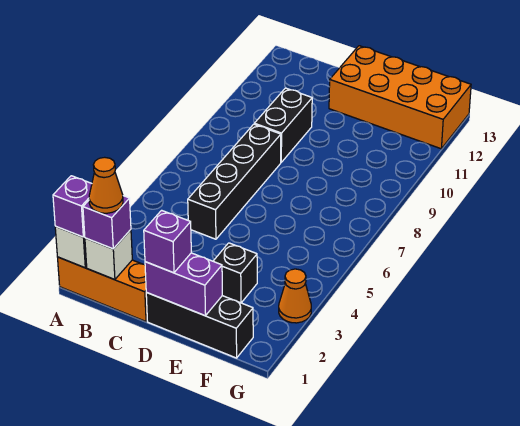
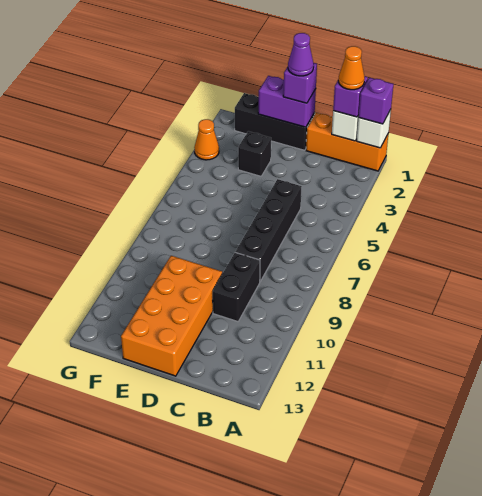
none -> purple 1x1 cone [288,33,314,76]
orange 2x4 brick [329,46,471,149] -> orange 2x4 brick turned to [121,256,222,376]

